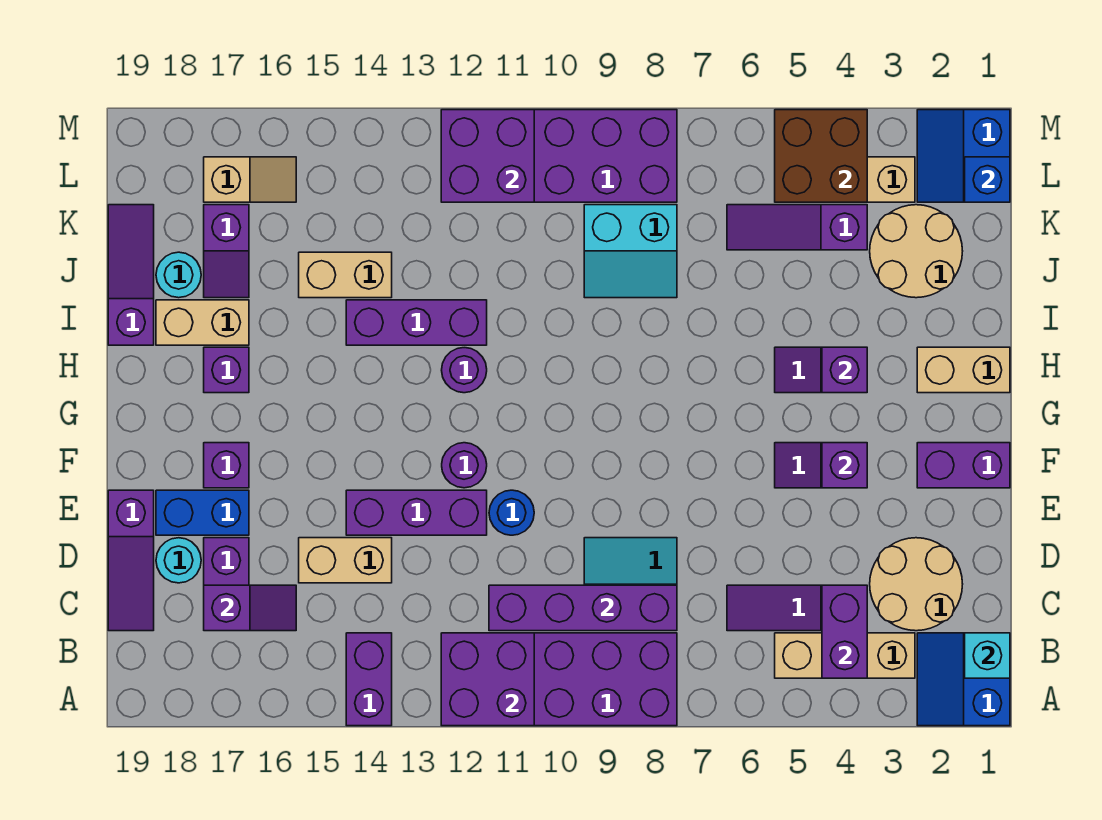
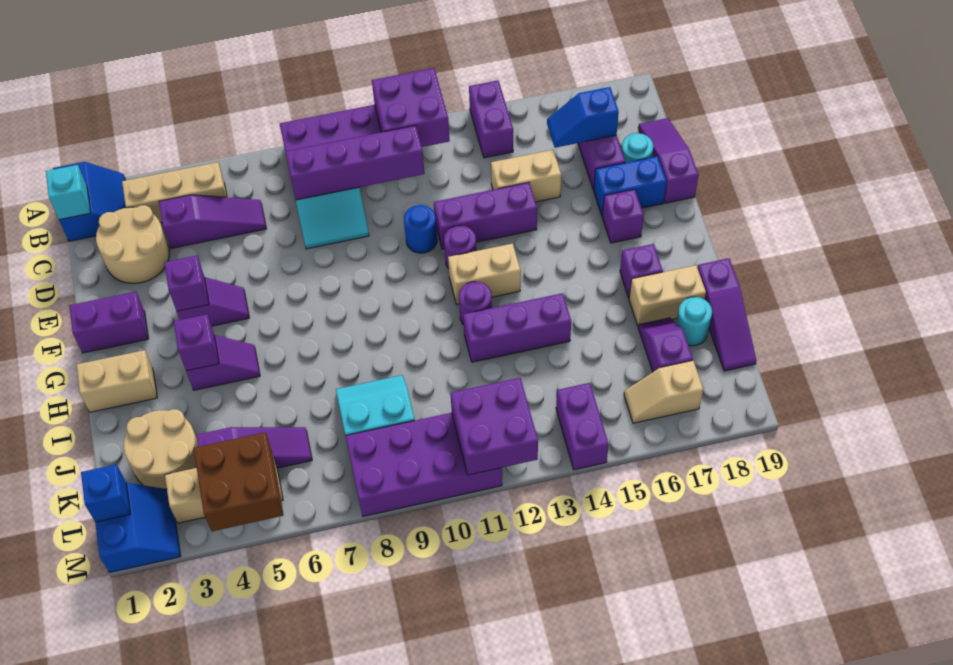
purple 1x2 brick [822,585,867,678] -> purple 1x2 brick moved to [556,383,609,470]
purple 1x2 slope [204,585,296,631] -> blue 1x2 slope [547,87,619,148]
tan 1x2 brick [299,252,392,298] -> tan 1x2 brick moved to [448,243,521,305]

